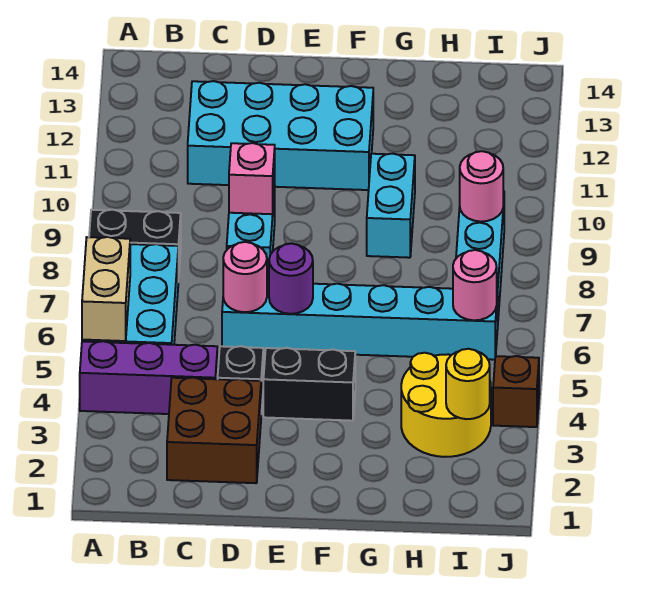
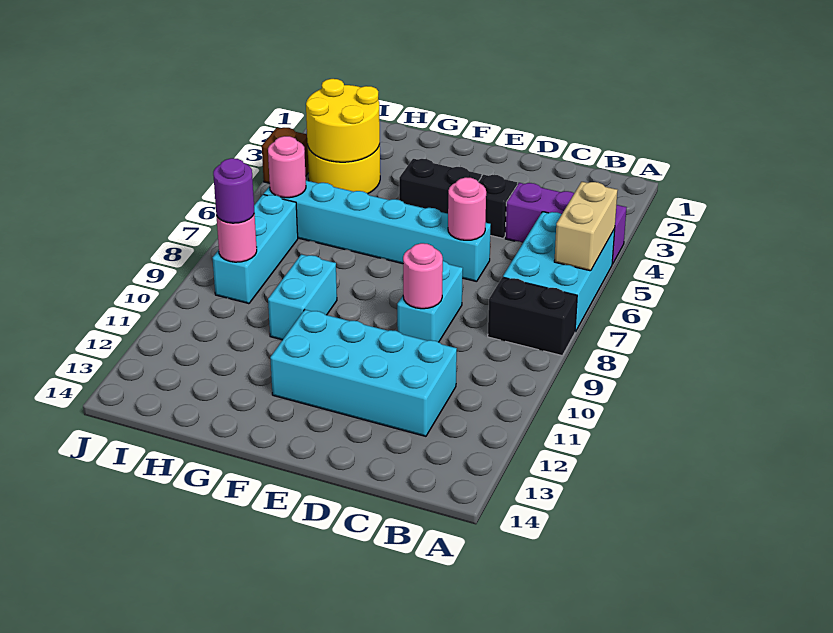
brown 2x2 brick [167,378,261,483] -> none
pink 1x1 brick [229,143,275,214] -> pink 1x1 round brick [403,243,443,309]
purple 1x1 round brick [269,243,313,314] -> purple 1x1 round brick moved to [213,158,254,223]
yellow 1x1 round brick [446,349,490,419] -> yellow 2x2 round brick [306,79,380,162]

